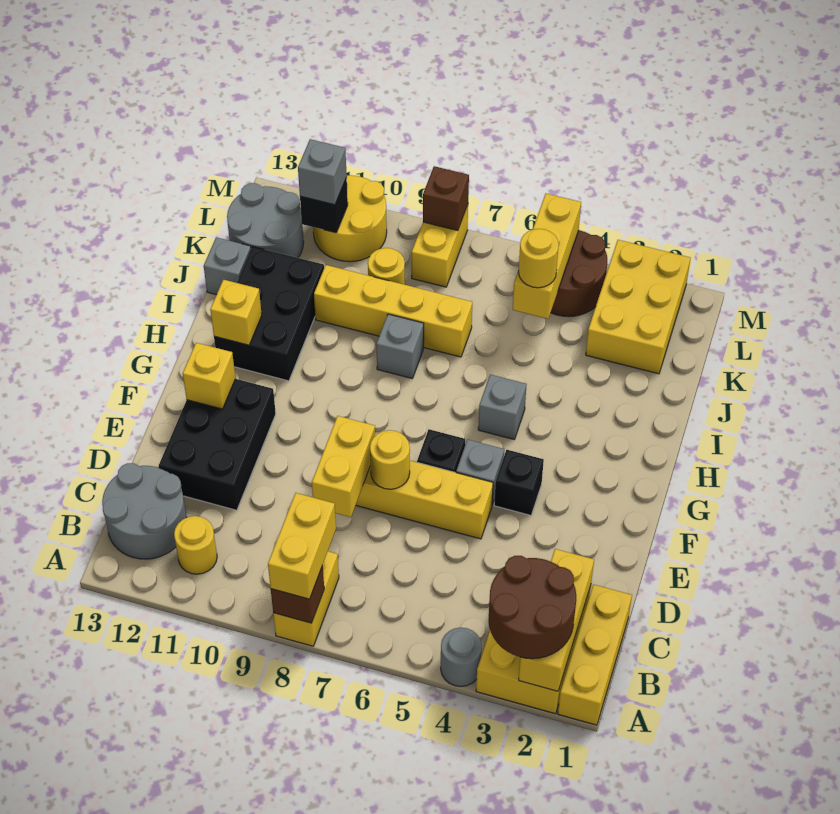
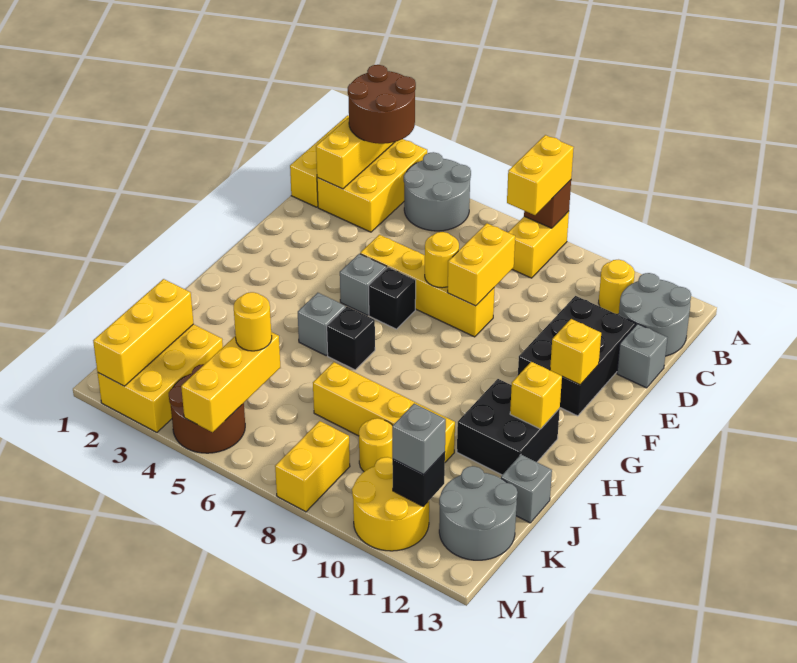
grey 1x1 round brick [441,628,482,686] -> grey 2x2 round brick [404,152,471,231]
black 1x1 brick [494,450,544,515] -> black 1x1 brick moved to [327,307,375,370]
black 2x3 brick [214,247,324,381] -> black 2x2 brick [457,379,560,475]
grey 1x1 brick [376,314,424,378] -> grey 1x1 brick moved to [617,324,667,388]
none -> yellow 1x3 brick [93,279,194,386]
brown 1x1 brick [423,166,469,231] -> none

